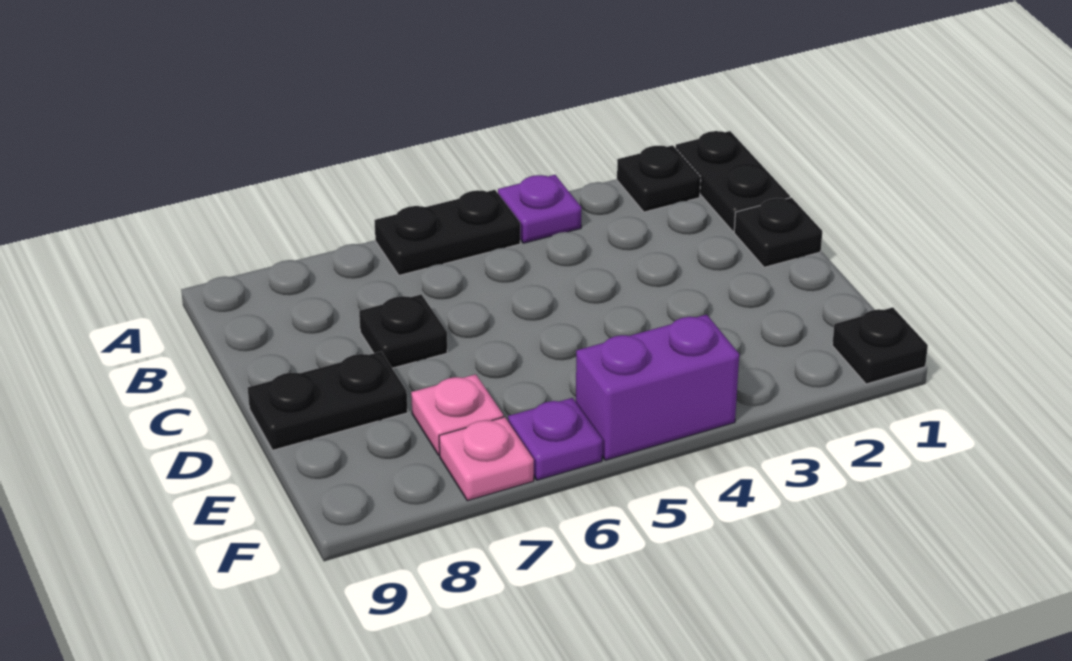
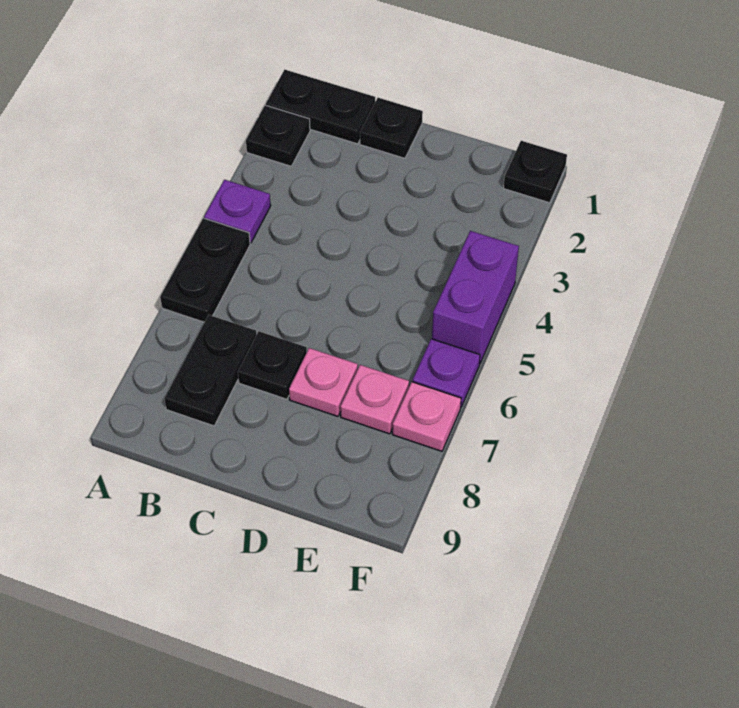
none -> pink 1x1 plate [289,348,358,416]
black 1x2 plate [248,352,408,450] -> black 1x2 plate moved to [164,315,256,426]

